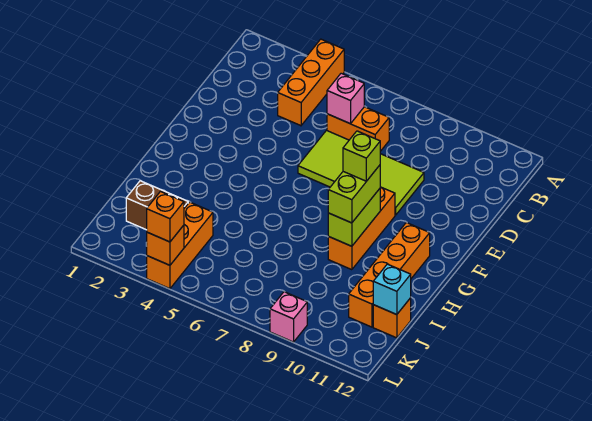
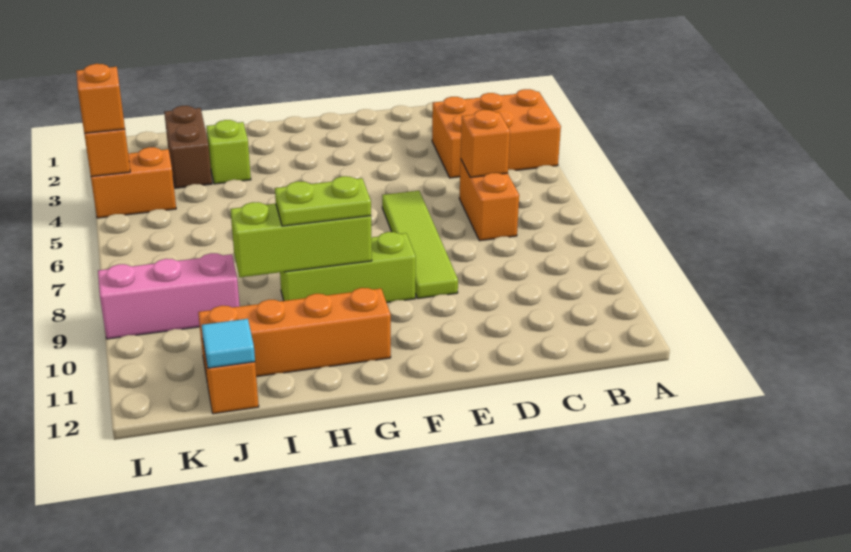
orange 1x3 brick [278,39,344,126] -> orange 2x3 brick [432,89,561,178]
pink 1x1 brick [327,73,364,124] -> orange 1x1 brick [461,110,510,177]
lime 2x4 tile [298,131,424,215] -> lime 1x4 tile [382,191,458,298]
orange 1x3 brick [328,187,395,270] -> lime 1x3 brick [280,232,416,303]
lime 1x2 brick [328,189,380,246] -> lime 1x3 brick [230,202,372,277]
lime 1x2 brick [328,165,380,223] -> lime 1x2 plate [275,176,371,226]
lime 1x1 brick [343,131,380,181] -> lime 1x1 brick moved to [207,120,251,184]
orange 1x3 brick [147,202,213,289] -> orange 1x2 brick [91,147,176,218]
cyan 1x1 brick [373,264,411,315] -> cyan 1x1 tile [201,319,255,368]
pink 1x1 brick [270,292,307,342] -> pink 1x3 brick [98,253,240,339]

